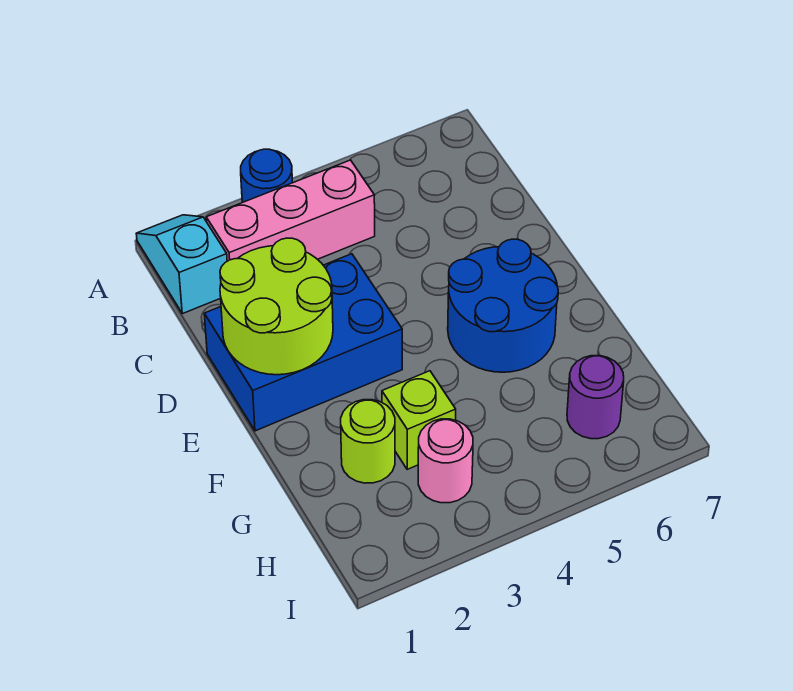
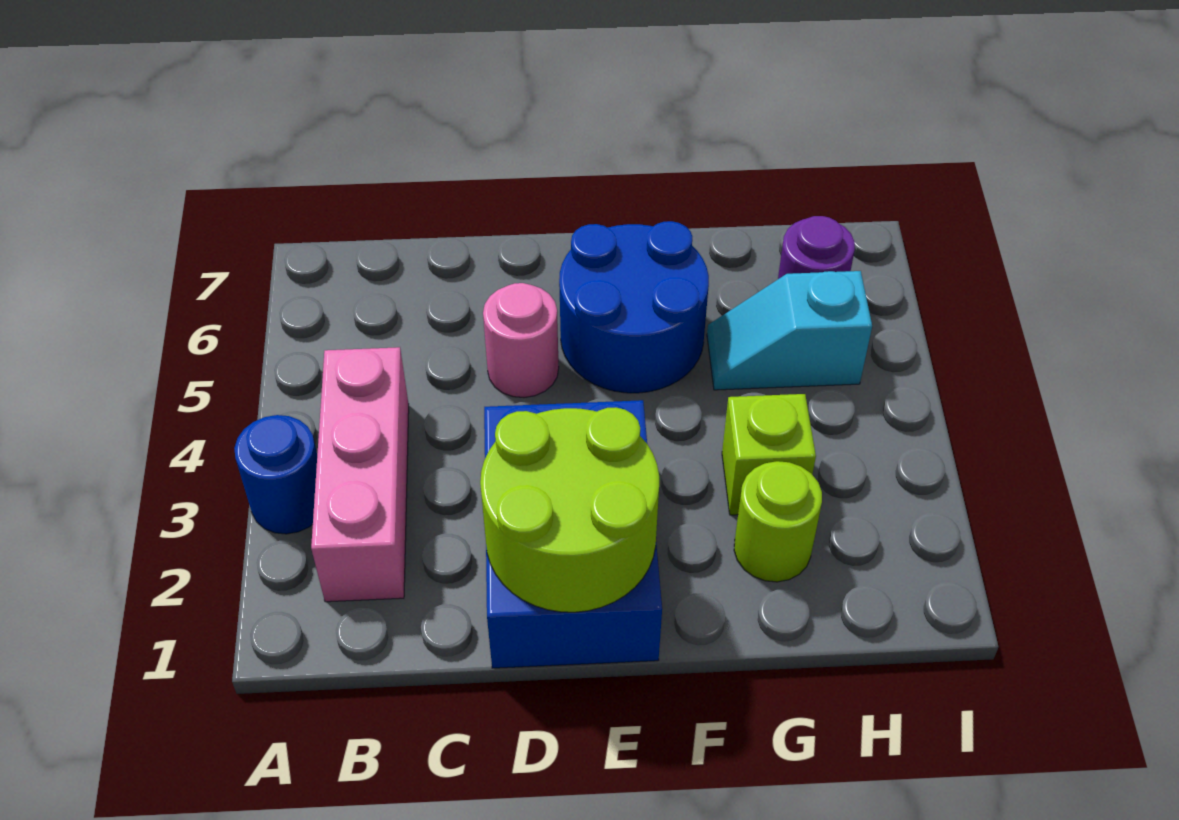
cyan 1x2 slope [136,215,227,314] -> cyan 1x2 slope moved to [707,271,872,390]
pink 1x1 round brick [418,419,473,503] -> pink 1x1 round brick moved to [483,283,559,398]

